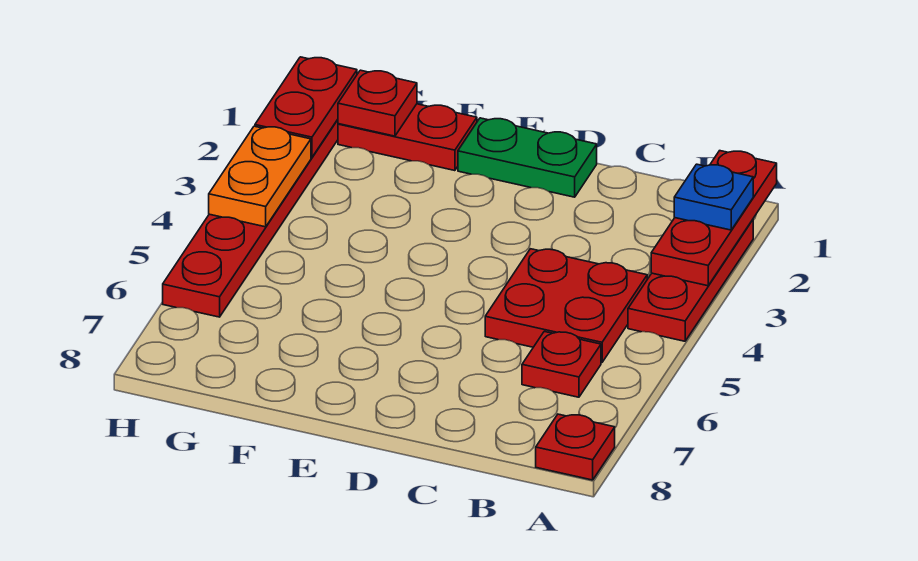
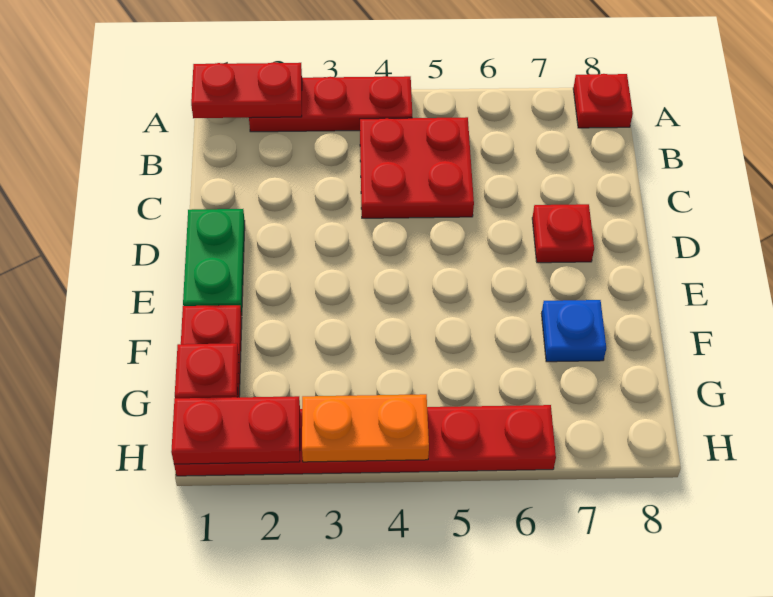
red 1x3 plate [651,151,777,286] -> red 1x2 plate [191,62,302,118]
blue 1x1 plate [674,164,753,230] -> blue 1x1 plate moved to [542,300,606,362]
red 1x1 plate [522,331,601,397] -> red 1x1 plate moved to [532,204,594,263]

